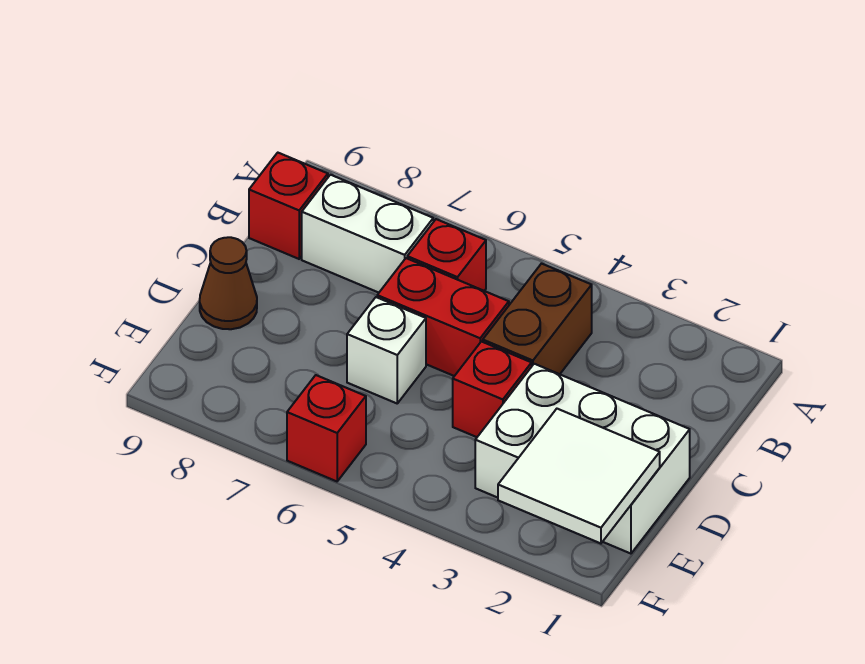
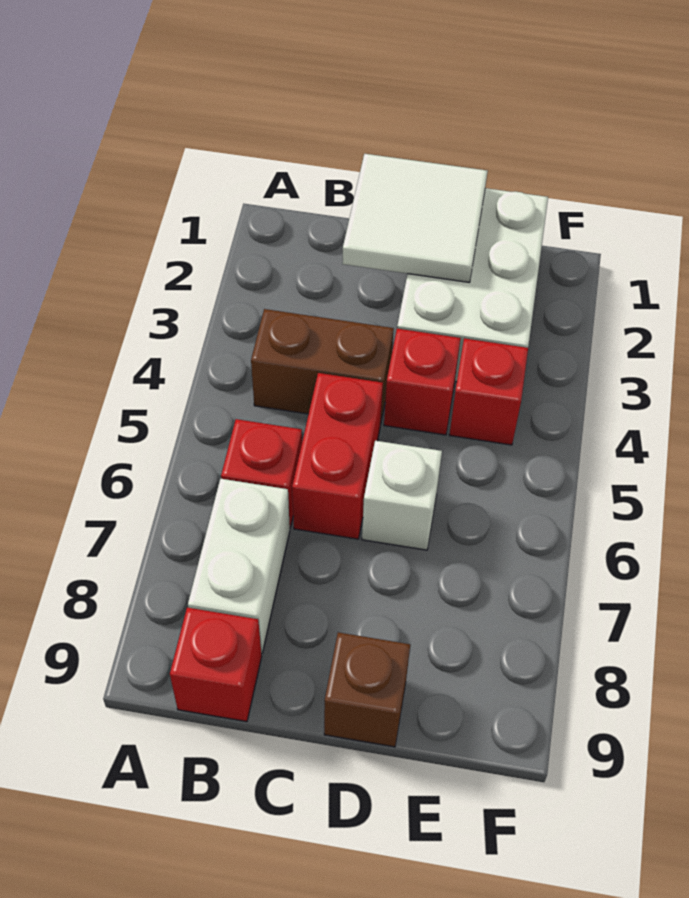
brown 1x1 cone [200,237,257,329] -> brown 1x1 brick [324,632,410,747]
white 2x2 tile [498,409,660,543] -> white 2x2 tile moved to [342,154,488,282]
red 1x1 brick [287,375,366,481] -> red 1x1 brick moved to [449,338,528,445]

